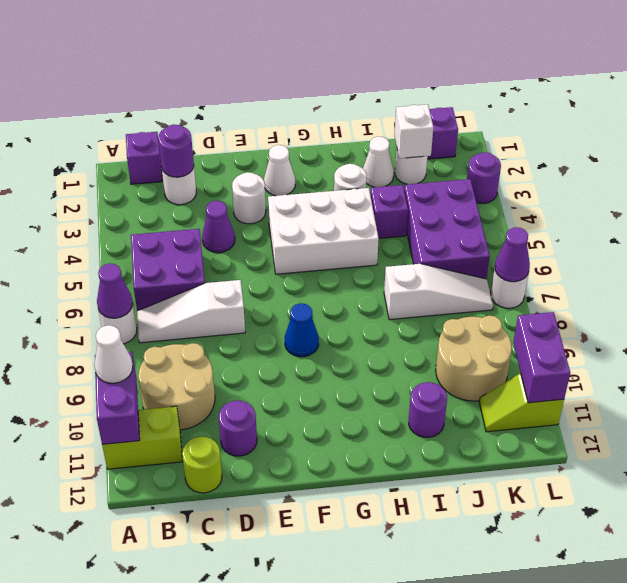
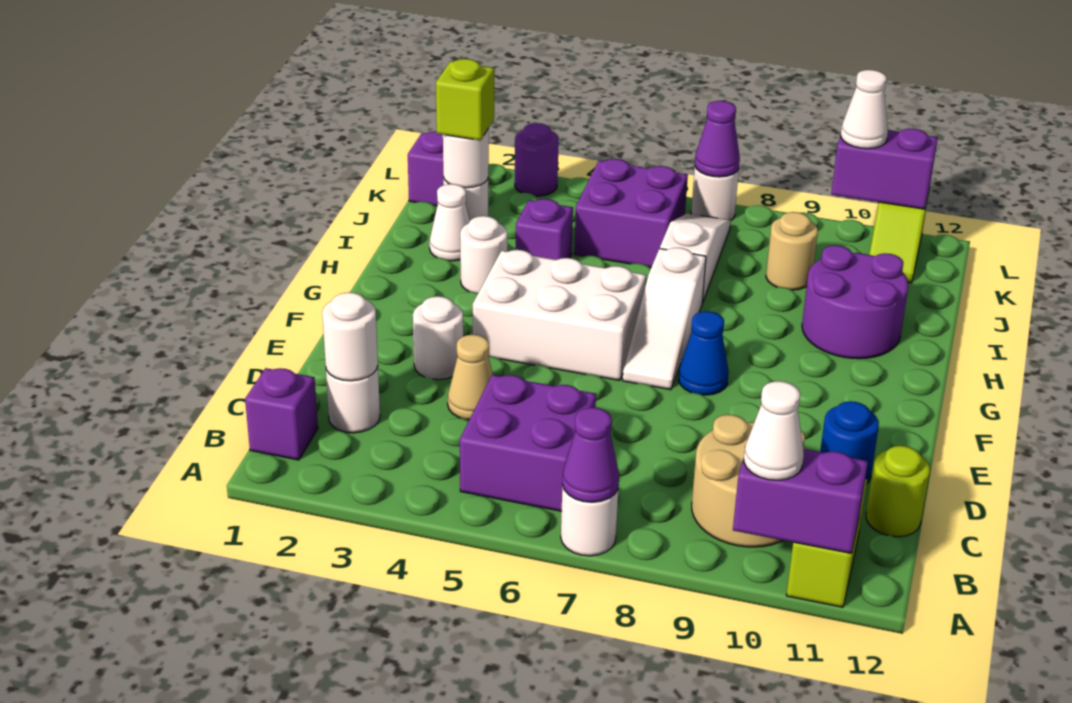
white 1x3 slope [137,280,245,343] -> white 1x3 slope moved to [623,248,706,390]
purple 1x1 round brick [158,125,194,177] -> white 1x1 round brick [322,292,378,381]
purple 1x1 cone [202,201,235,253] -> tan 1x1 cone [448,335,493,420]
purple 1x1 round brick [219,401,257,456] -> blue 1x1 round brick [820,401,879,483]
white 1x1 cone [264,145,295,196] -> white 1x1 cone moved to [841,70,888,149]
white 2x3 brick [268,188,379,274] -> white 2x3 brick turned to [473,250,646,380]
purple 1x1 round brick [409,382,447,437] -> purple 2x2 round brick [802,245,908,359]
white 1x1 brick [394,104,433,158] -> white 1x1 round brick [443,128,489,188]
none -> lime 1x1 brick [436,59,494,140]
purple 2x3 brick [404,179,490,279] -> purple 2x2 brick [574,159,688,267]
tan 2x2 round brick [436,316,512,401] -> tan 1x1 round brick [766,212,818,290]

